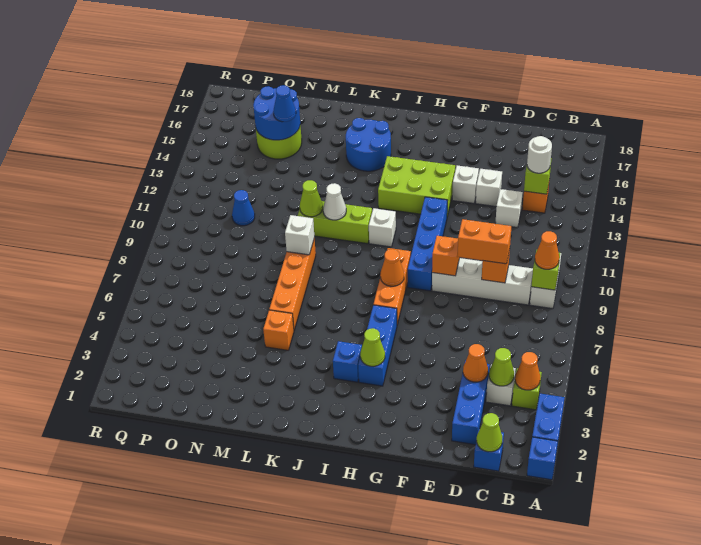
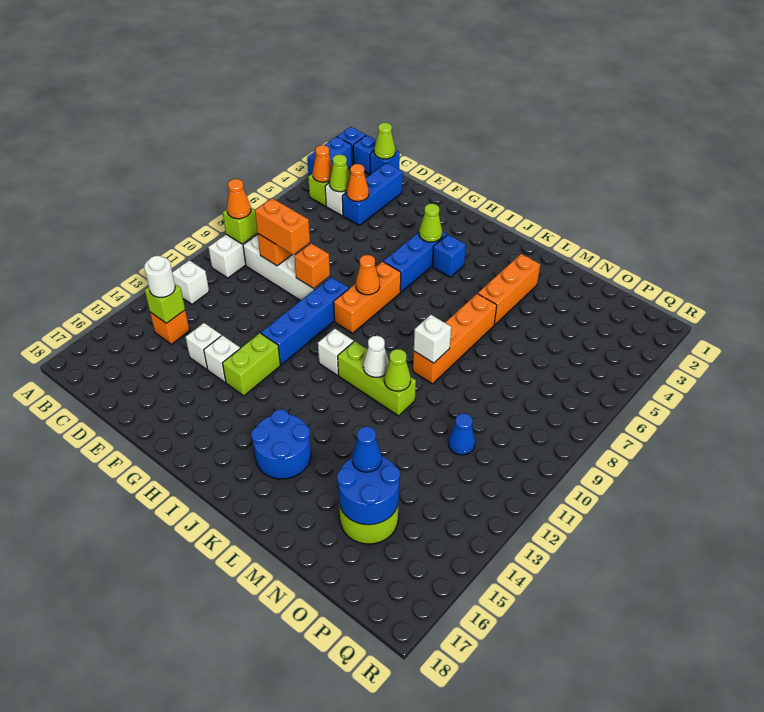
none -> blue 1x1 brick [353,135,376,174]
white 1x1 brick [495,189,523,228] -> white 1x1 brick moved to [172,260,209,304]
lime 2x3 brick [378,156,455,216] -> lime 1x2 brick [222,333,280,396]
orange 1x1 brick [263,310,294,350] -> orange 1x3 brick [478,254,540,325]

